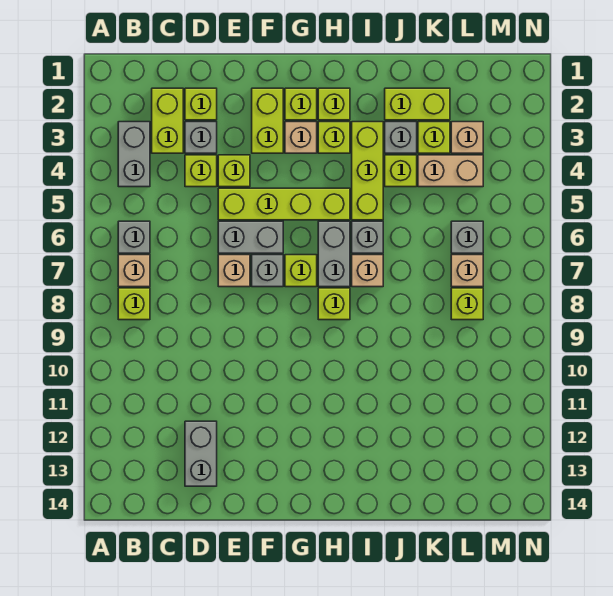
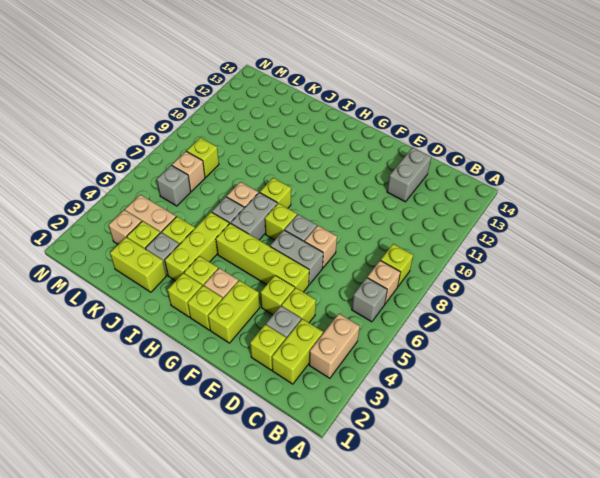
grey 1x2 brick [118,122,150,187] -> tan 1x2 brick [309,314,360,378]

